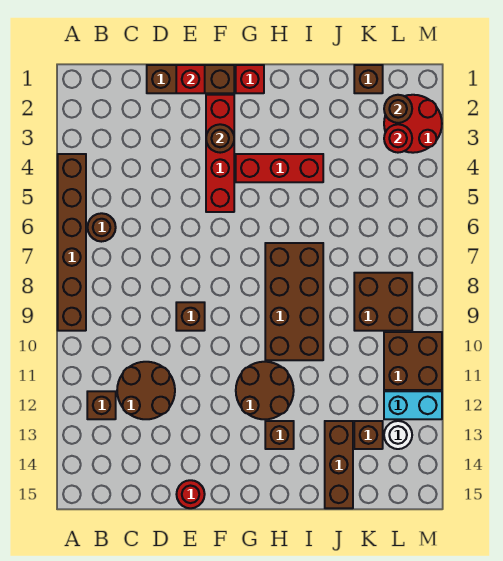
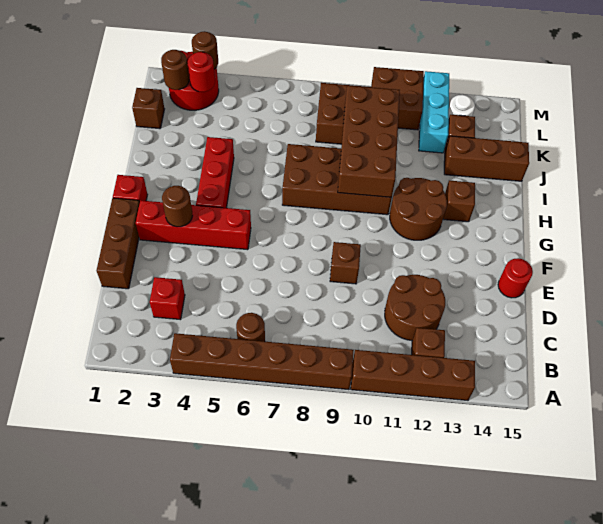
none -> brown 1x4 brick [351,350,475,400]
red 1x1 brick [176,65,205,93] -> red 1x1 brick moved to [150,277,185,320]
none -> brown 2x4 brick [338,85,400,197]
cyan 1x2 brick [384,391,442,419] -> cyan 1x3 brick [419,71,449,153]
none -> brown 1x1 round brick [192,31,218,69]

